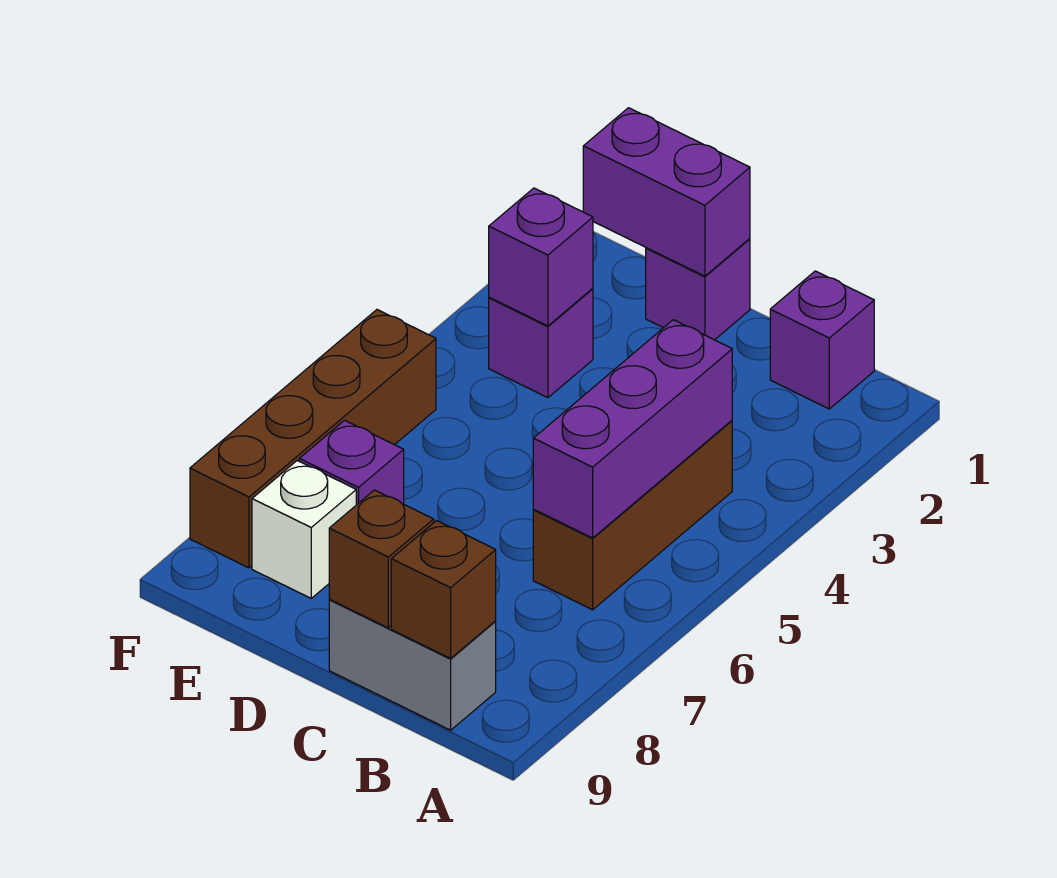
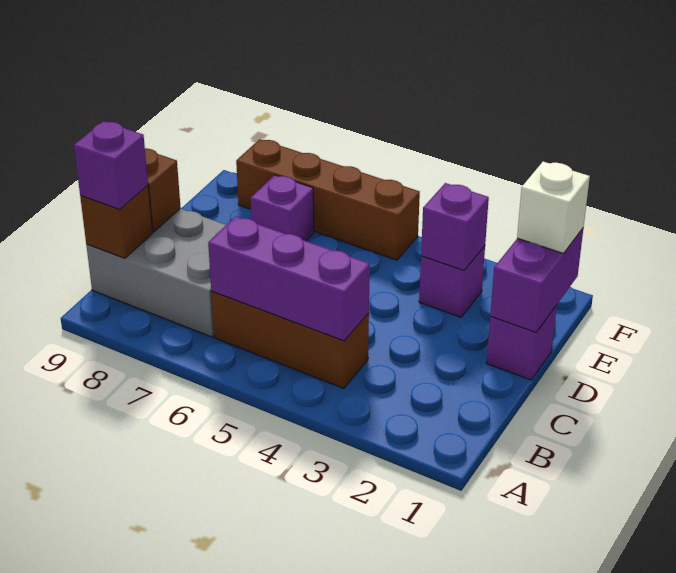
purple 1x1 brick [770,271,874,409] -> purple 1x1 brick moved to [74,121,148,209]
grey 1x2 brick [329,600,496,730] -> grey 2x3 brick [86,208,226,337]
white 1x1 brick [252,461,356,598] -> white 1x1 brick moved to [517,162,590,253]

